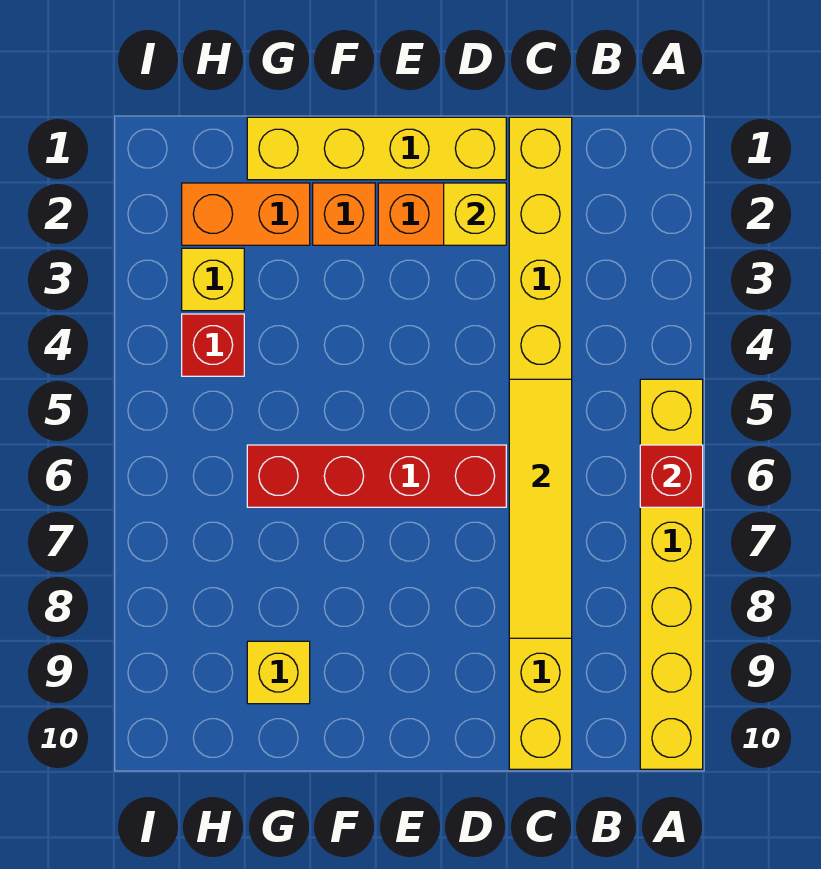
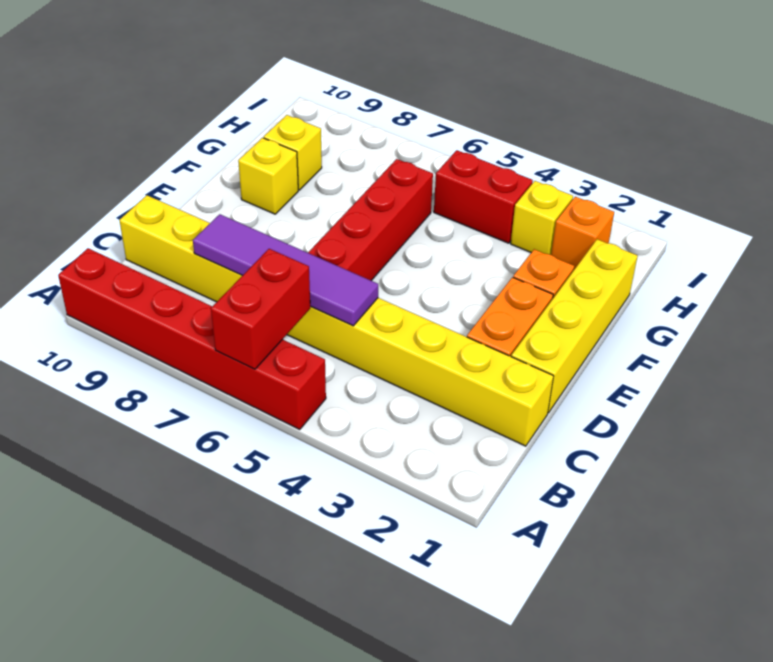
yellow 1x6 brick [640,379,703,769] -> red 1x6 brick [58,248,326,430]
red 1x1 brick [640,445,703,507] -> red 1x2 brick [211,249,310,369]
yellow 1x4 tile [509,379,572,638] -> purple 1x4 tile [193,214,378,326]
yellow 1x1 brick [444,183,506,245] -> yellow 1x1 brick moved to [238,138,298,214]
orange 1x2 brick [182,183,310,245] -> orange 1x1 brick [551,197,614,269]
red 1x1 brick [182,314,244,376] -> red 1x2 brick [434,150,533,243]

